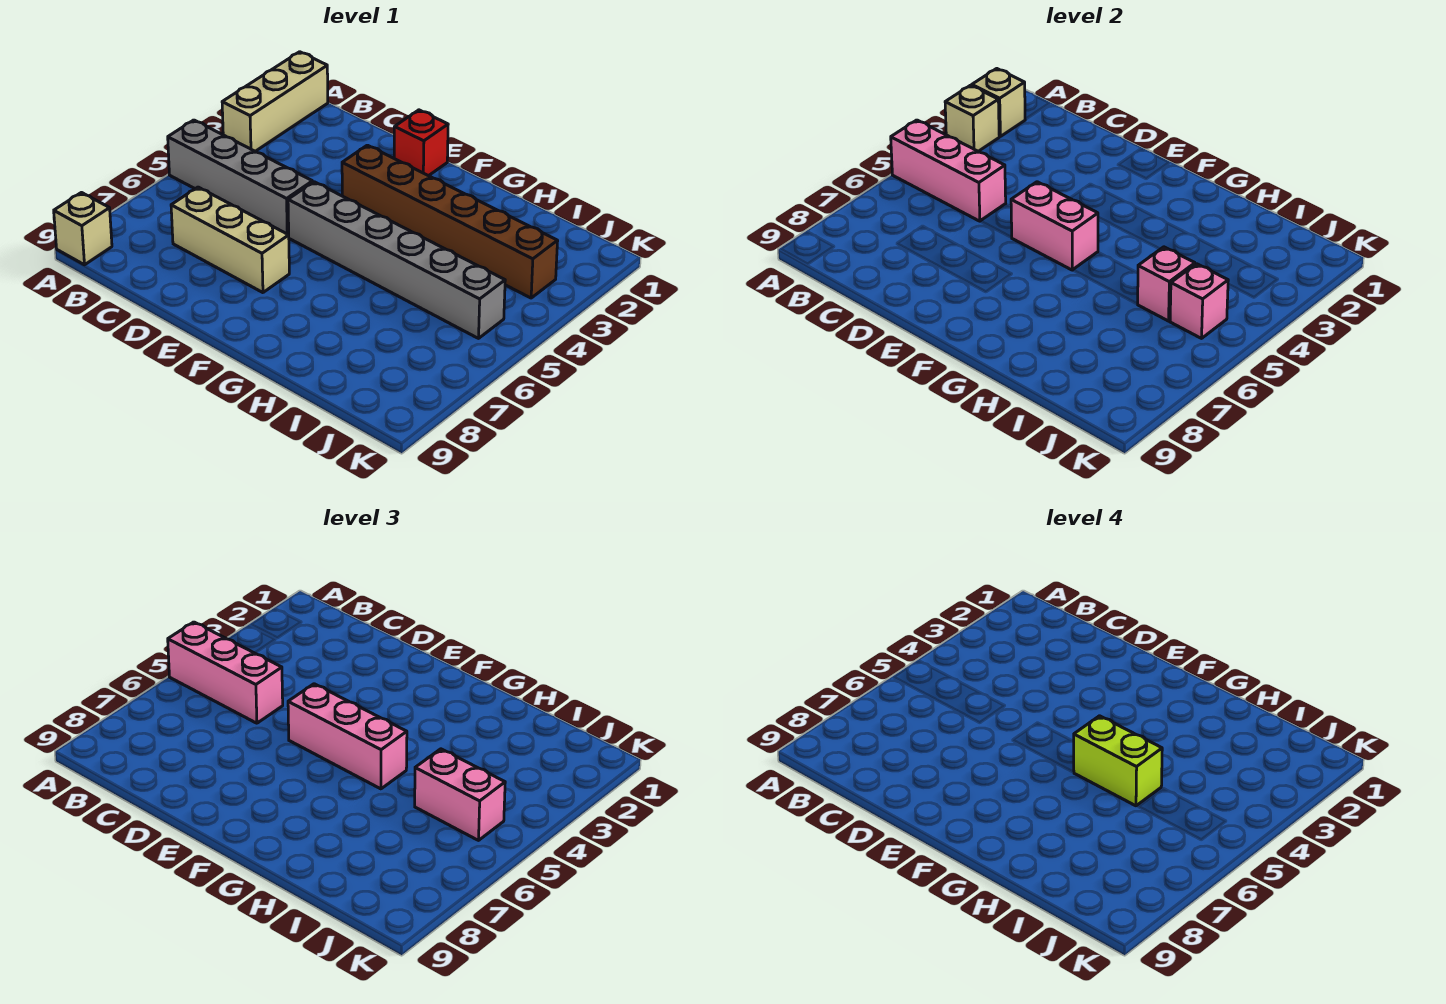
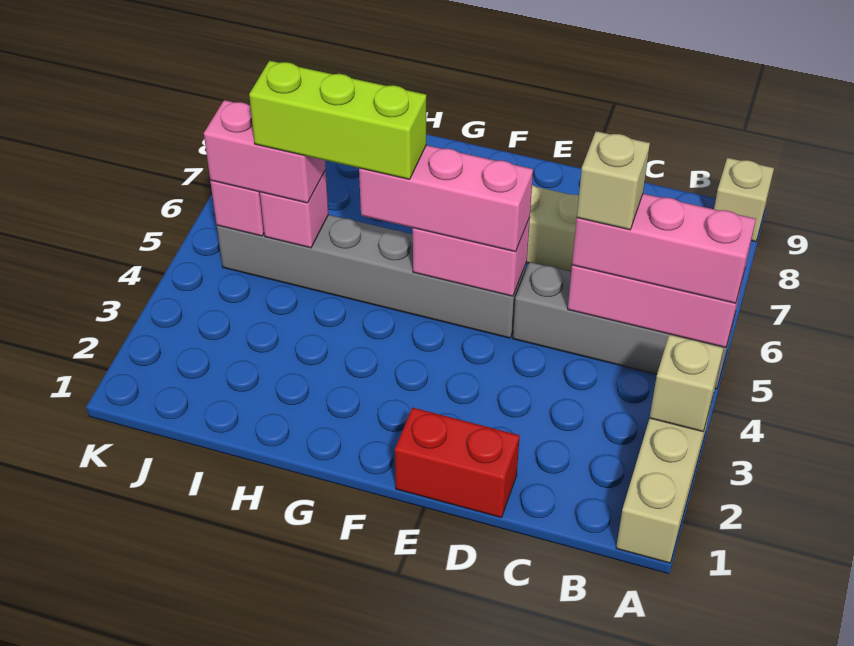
tan 1x1 brick [972,69,1025,136] -> tan 1x1 brick moved to [577,131,650,230]
red 1x1 brick [394,110,448,176] -> red 1x2 brick [395,408,520,518]
brown 1x6 brick [342,145,558,298] -> none
lime 1x2 brick [1073,716,1162,806] -> lime 1x3 brick [249,61,426,179]

